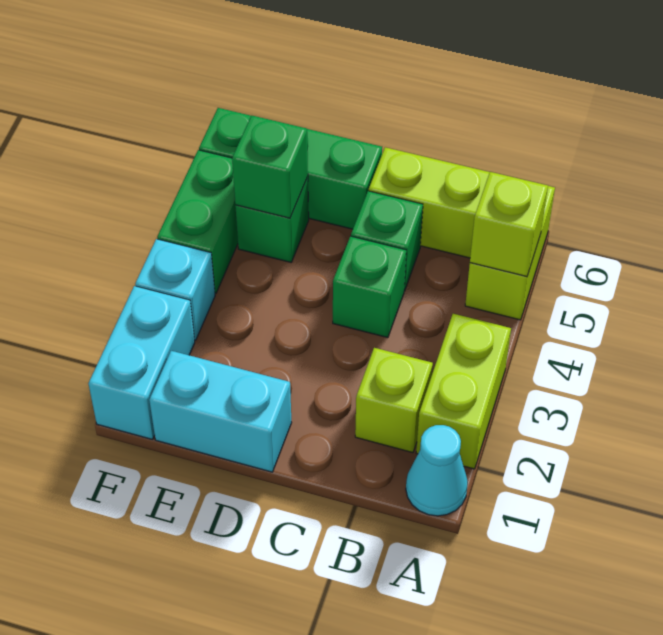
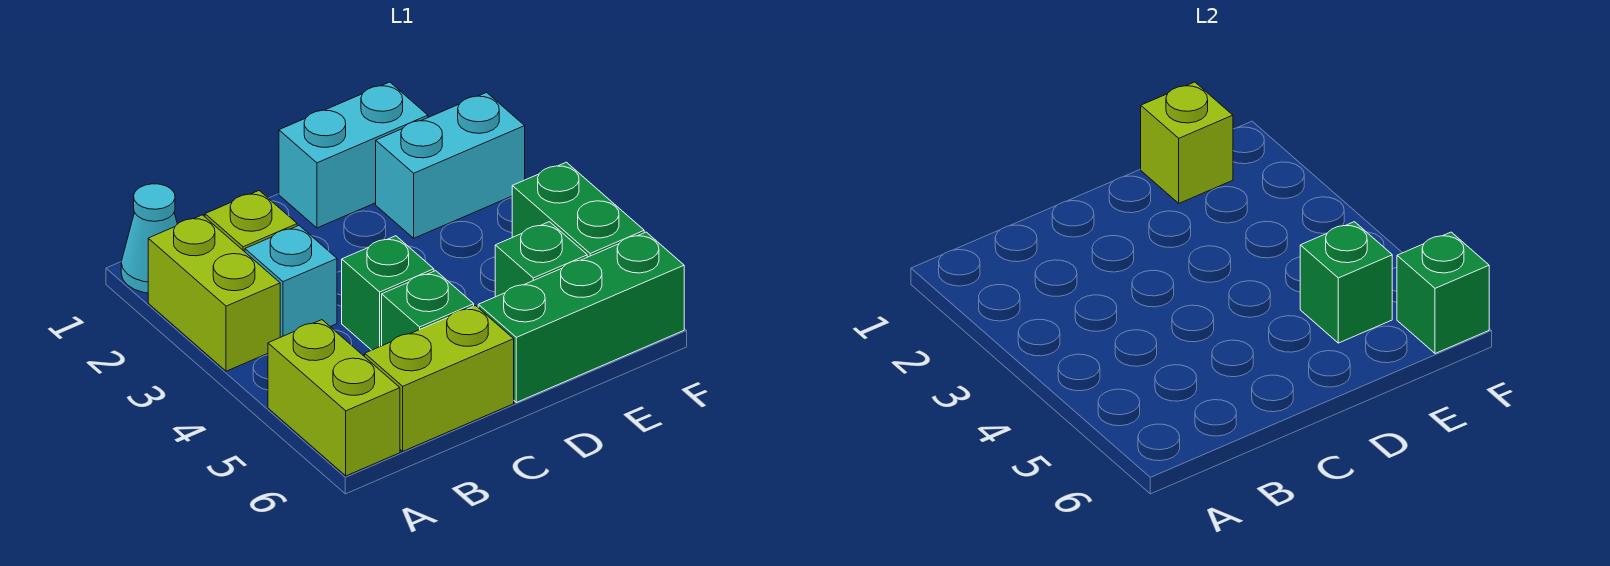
lime 1x1 brick [470,172,548,277] -> lime 1x1 brick moved to [1141,82,1233,203]
cyan 1x2 brick [88,286,195,439] -> cyan 1x2 brick turned to [376,93,525,238]
cyan 1x1 brick [135,239,215,340] -> cyan 1x1 brick moved to [245,226,337,337]
none -> green 1x1 brick [1397,232,1489,354]

